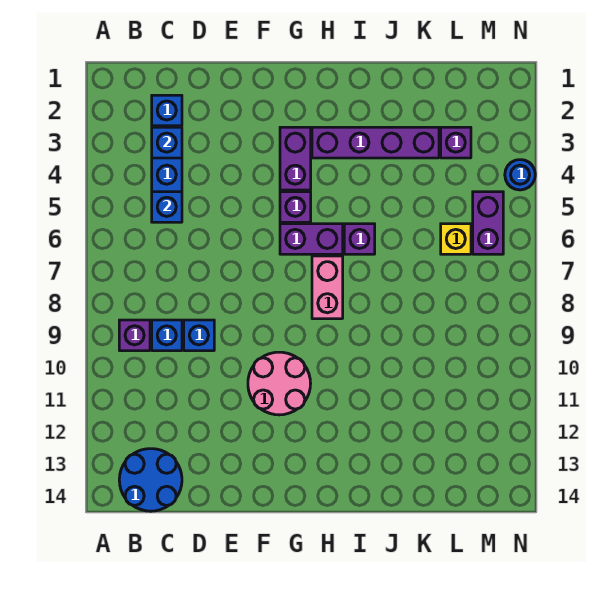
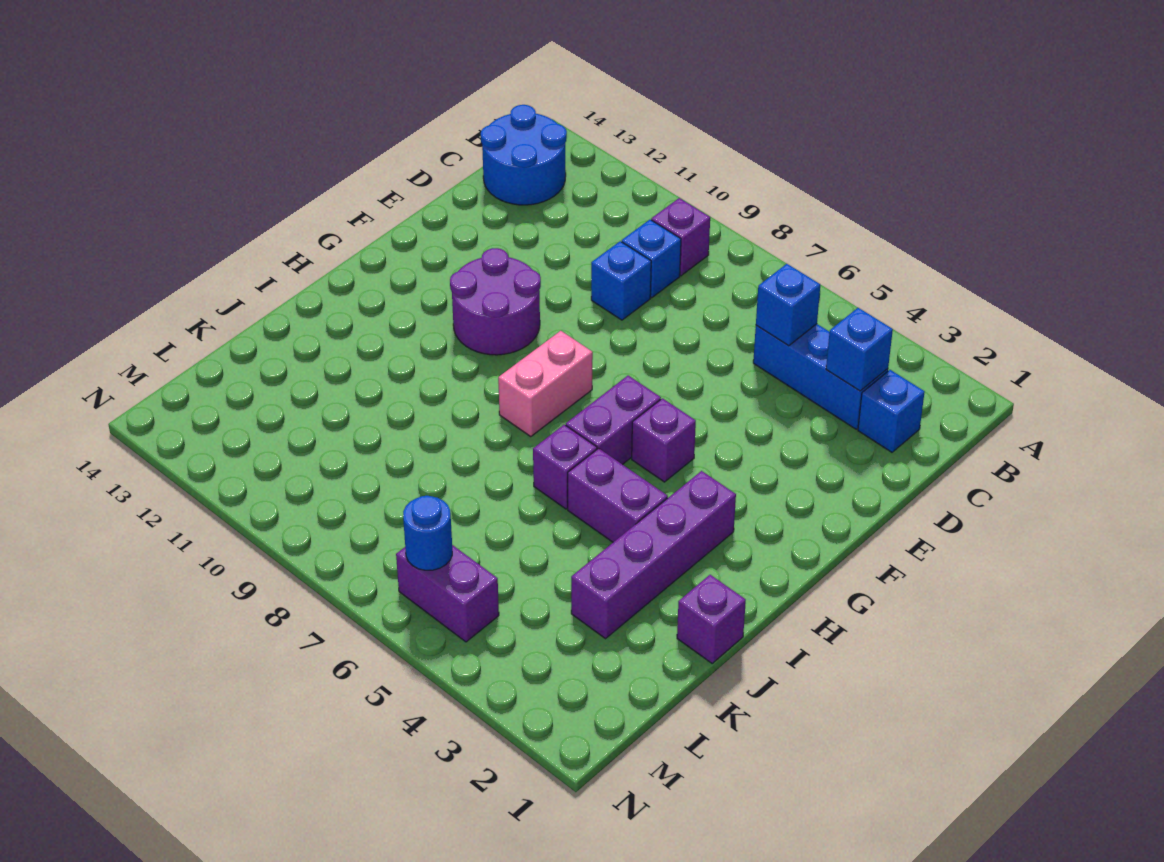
pink 2x2 round brick [248,352,311,415] -> purple 2x2 round brick [450,248,541,355]
purple 1x2 brick [280,127,311,190] -> purple 1x2 brick moved to [568,448,668,542]
pink 1x2 brick [312,256,343,319] -> pink 1x2 brick turned to [498,331,593,437]
purple 1x1 brick [441,127,471,158] -> purple 1x1 brick moved to [677,575,746,663]
yellow 1x1 brick [441,224,471,254] -> none
blue 1x1 round brick [505,160,535,190] -> blue 1x1 round brick moved to [403,496,452,570]

